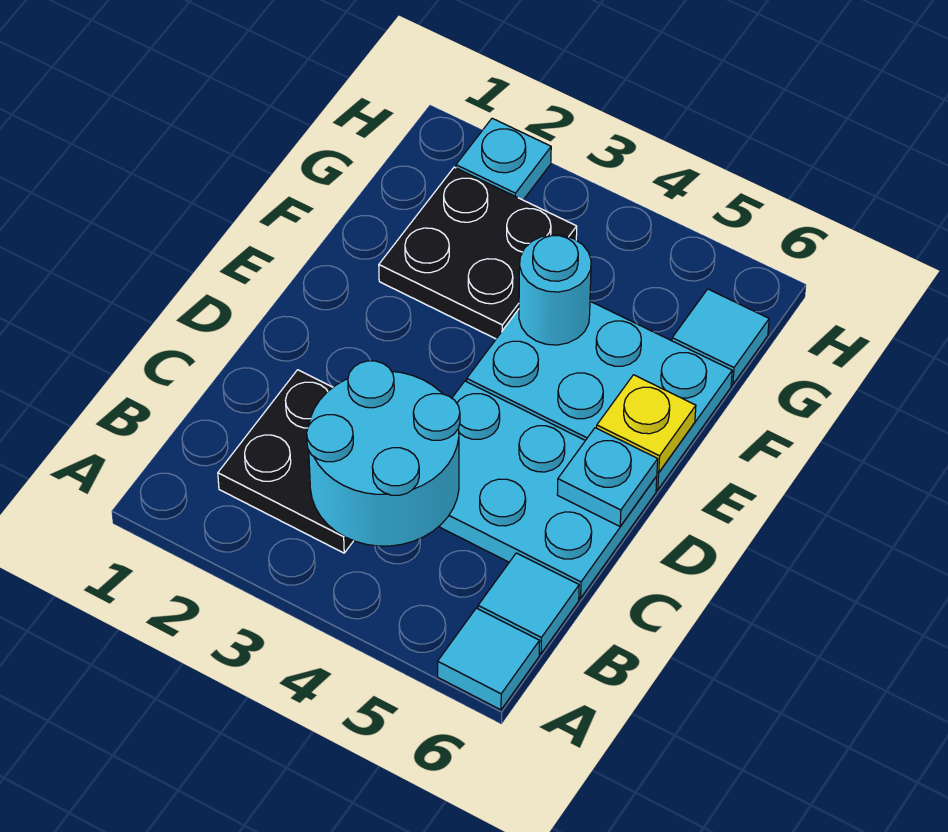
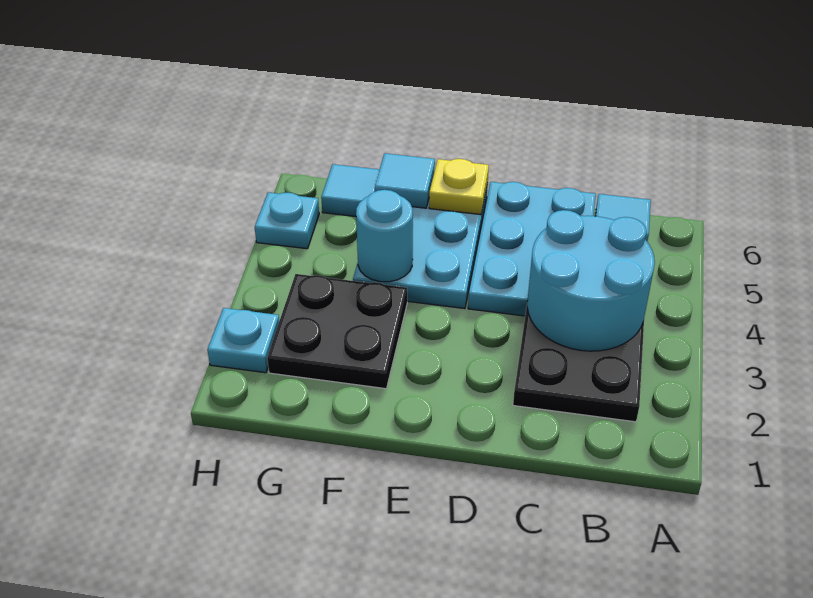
cyan 1x1 tile [438,608,540,710] -> cyan 1x1 tile moved to [375,153,435,208]
cyan 1x1 plate [557,428,658,526] -> cyan 1x1 plate moved to [255,193,319,249]

